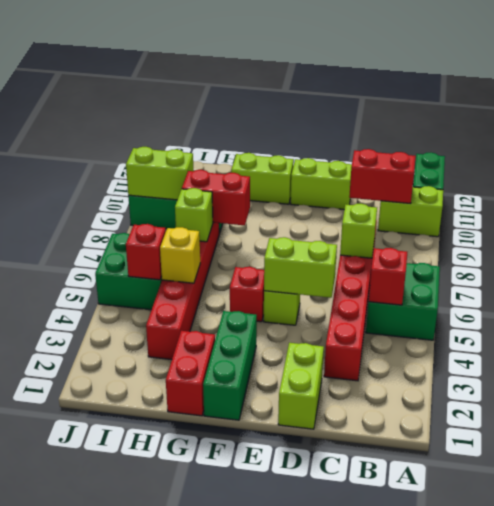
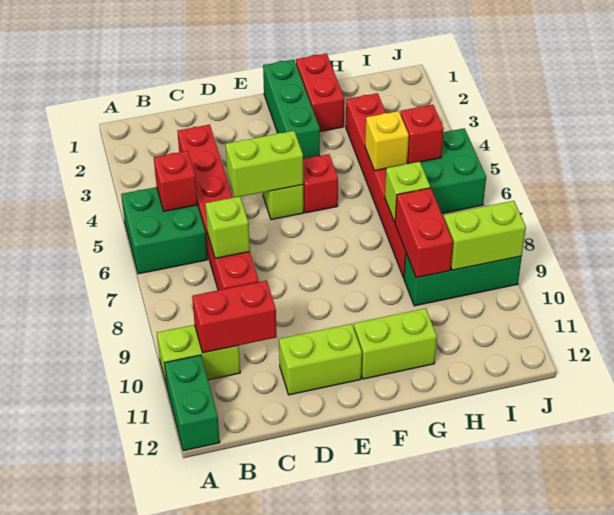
lime 1x2 brick [278,343,324,429] -> none
red 1x2 brick [182,170,250,226] -> red 1x2 brick turned to [395,188,453,278]

